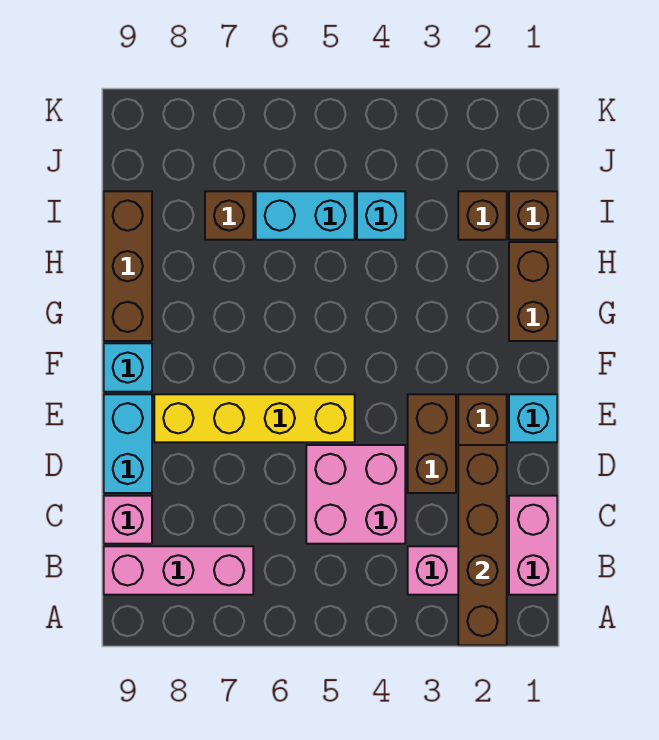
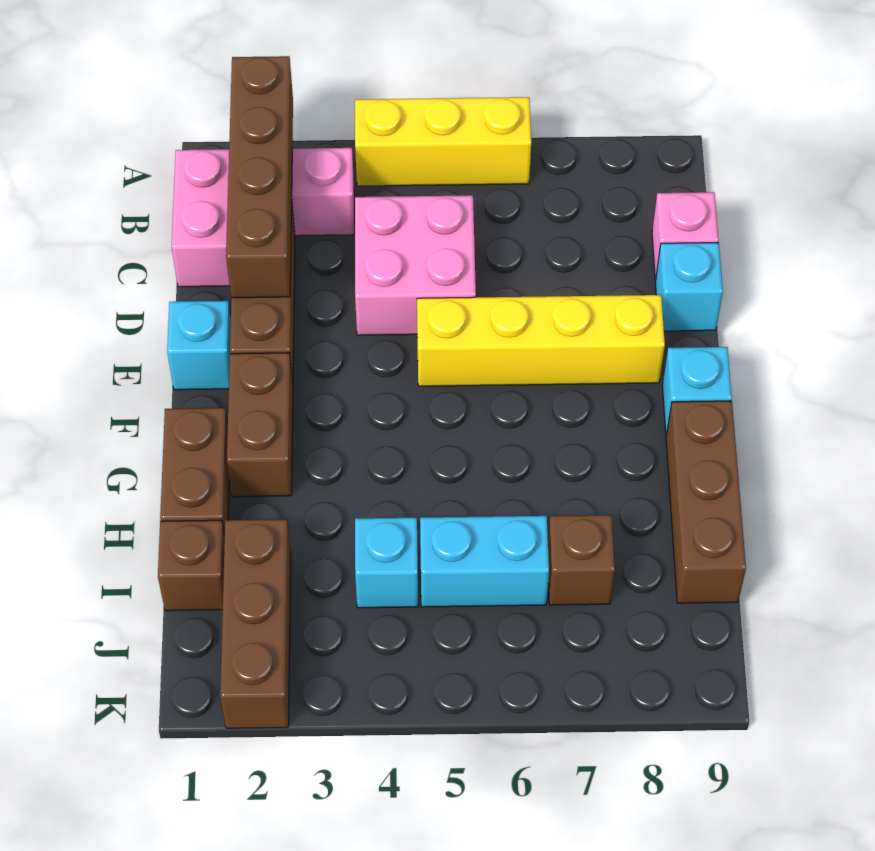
none -> yellow 1x3 brick [355,97,531,186]
pink 1x3 brick [104,546,253,595] -> none
brown 1x2 brick [408,394,456,493] -> brown 1x2 brick moved to [227,353,293,497]
cyan 1x2 brick [104,394,152,493] -> cyan 1x1 brick [655,243,723,331]
brown 1x1 brick [458,191,507,240] -> brown 1x3 brick [220,519,291,728]

